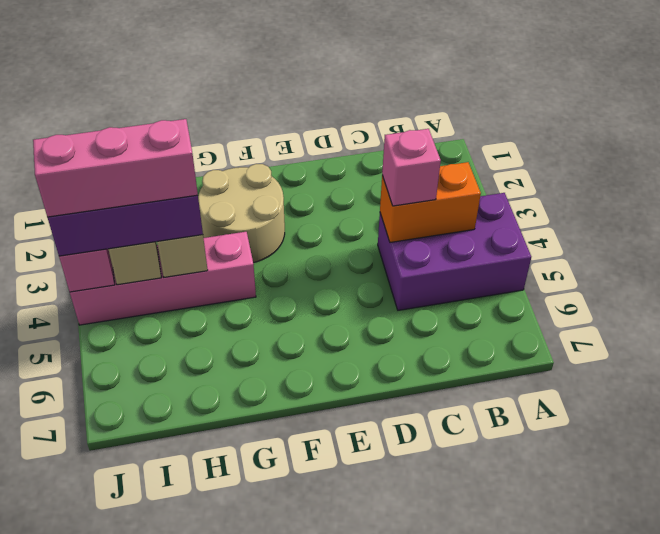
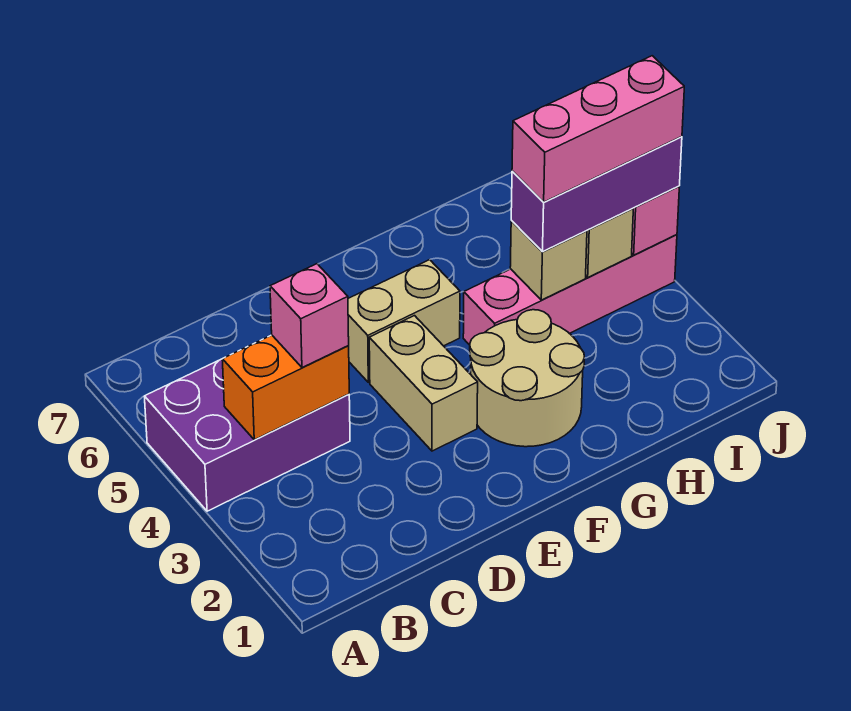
none -> tan 1x2 brick [369,316,478,451]
none -> tan 1x2 brick [348,260,460,382]

